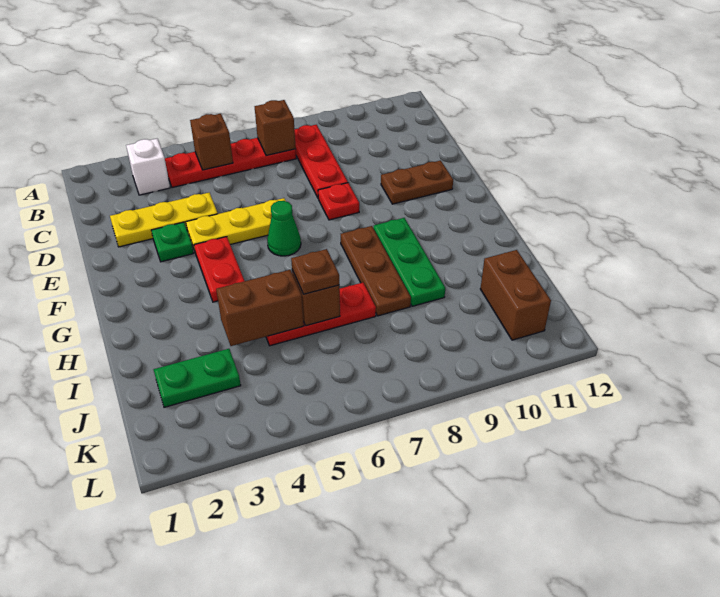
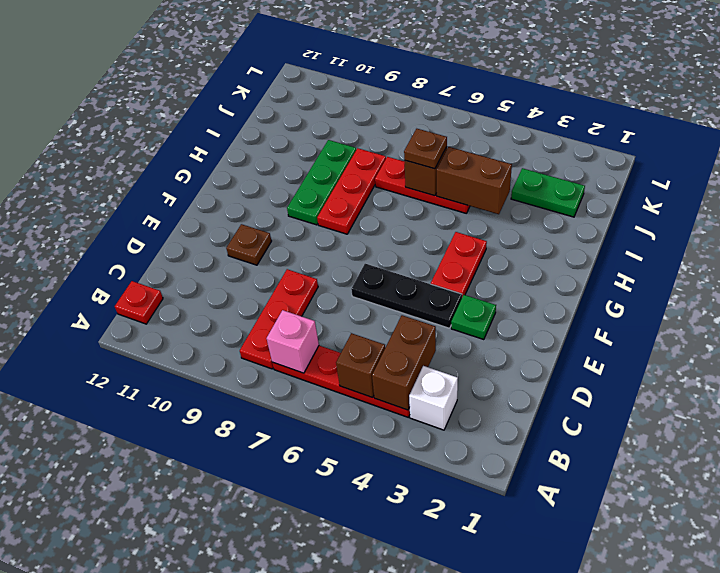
brown 1x1 brick [255,100,296,156] -> pink 1x1 brick [267,310,319,373]
yellow 1x3 plate [110,193,218,247] -> none
yellow 1x3 plate [186,198,285,251] -> black 1x3 plate [351,264,462,328]
red 1x1 plate [318,183,359,220] -> red 1x1 plate moved to [115,281,163,324]
brown 1x2 plate [381,161,453,204] -> brown 1x1 plate [226,224,271,265]
green 1x1 cone [267,201,301,256] -> none
brown 1x3 plate [341,226,411,316] -> red 1x3 plate [317,148,386,234]
brown 1x2 brick [480,250,551,340] -> brown 1x2 brick moved to [372,315,436,410]

